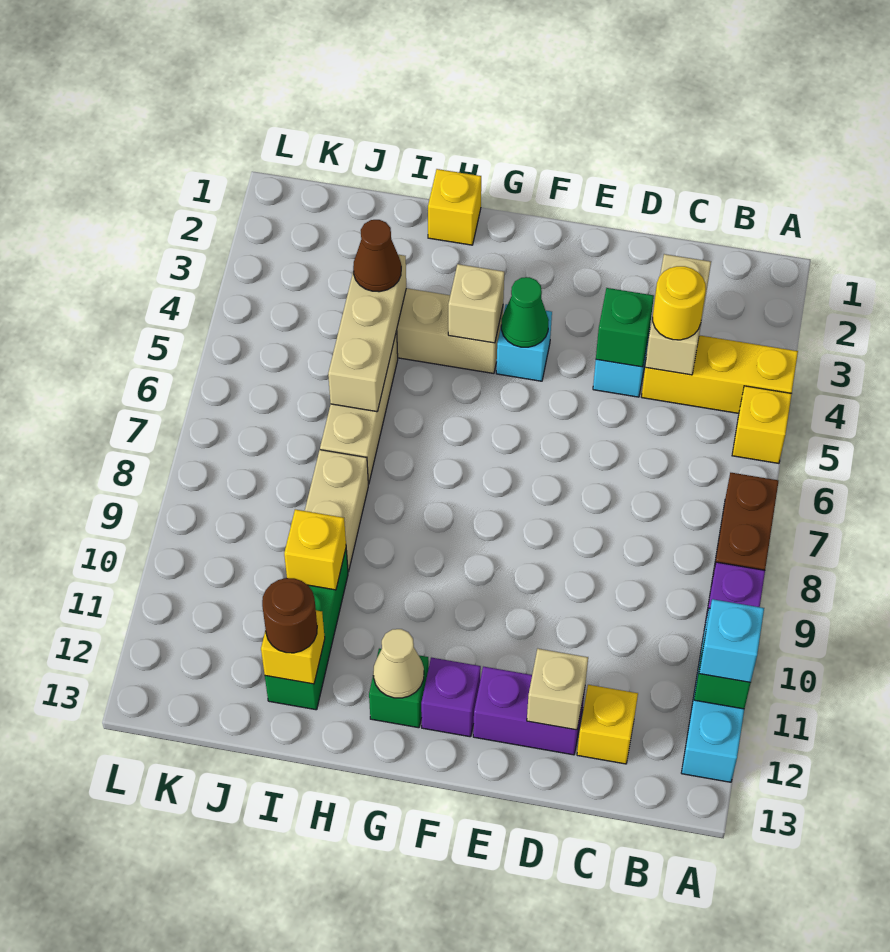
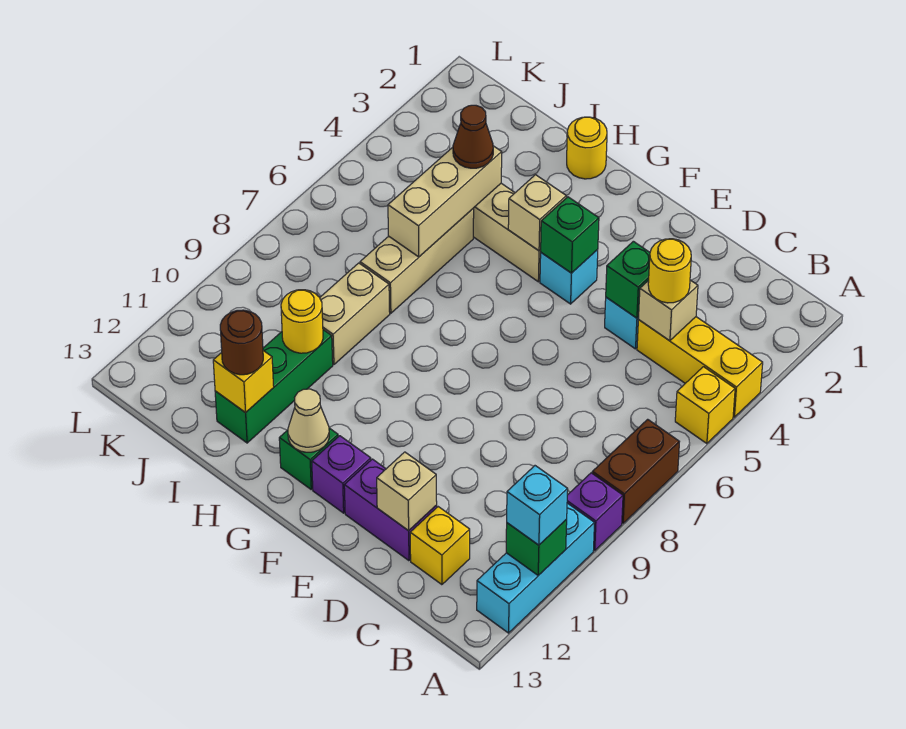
tan 1x2 brick [645,254,711,375] -> tan 1x1 brick [639,280,698,341]
green 1x1 cone [501,277,549,347] -> green 1x1 brick [541,197,599,273]
yellow 1x1 brick [428,169,481,245] -> yellow 1x1 round brick [567,117,607,179]
yellow 1x1 brick [284,509,346,590] -> yellow 1x1 round brick [281,290,323,353]

